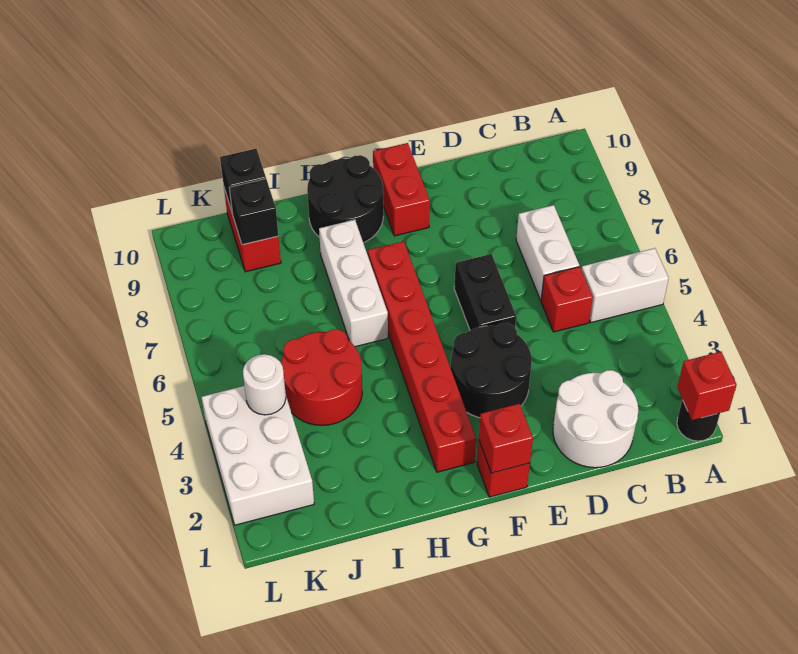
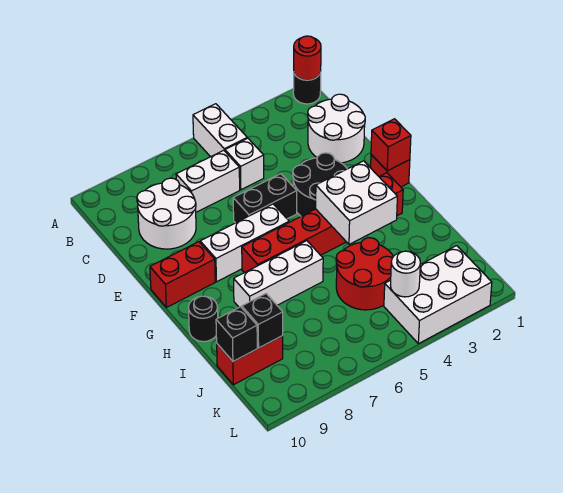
red 1x1 brick [677,352,736,420] -> red 1x1 round brick [294,36,321,80]
red 1x1 brick [541,267,593,332] -> white 1x1 brick [225,138,264,190]
none -> white 2x2 round brick [137,178,196,249]
none -> white 1x3 brick [200,204,289,282]
none -> white 2x2 brick [316,161,397,244]
black 2x2 round brick [307,155,383,243] -> black 1x1 round brick [189,296,218,342]

